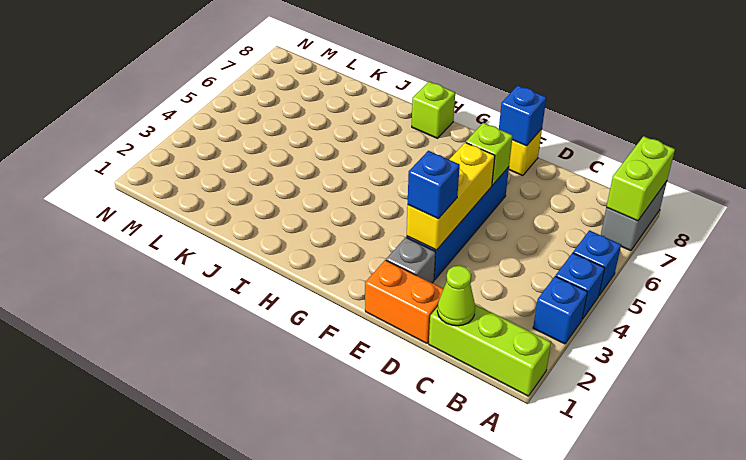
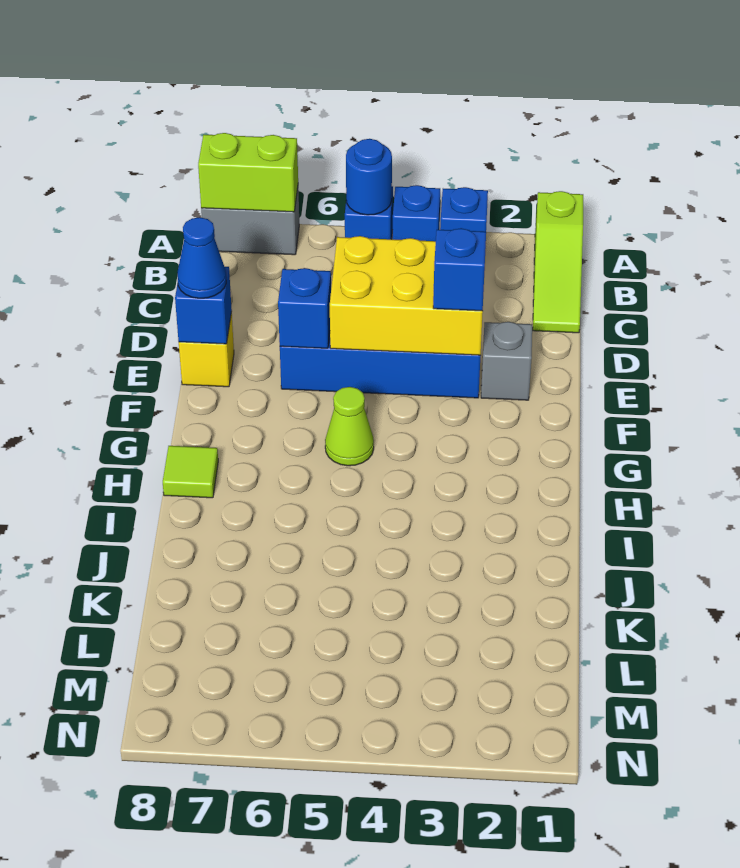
lime 1x3 brick [429,305,551,396] -> lime 1x3 slope [533,191,583,333]
none -> blue 1x1 round brick [346,139,392,215]
lime 1x1 cone [437,266,475,326] -> lime 1x1 cone moved to [325,387,374,466]
orange 1x2 brick [365,260,443,343] -> none
yellow 1x3 brick [407,143,495,250] -> yellow 2x3 brick [330,236,483,355]
lime 1x1 brick [466,123,513,185] -> blue 1x1 brick [278,268,331,348]
none -> blue 1x1 cone [177,217,226,298]
lime 1x1 brick [412,82,455,138] -> lime 1x1 tile [163,446,218,498]

